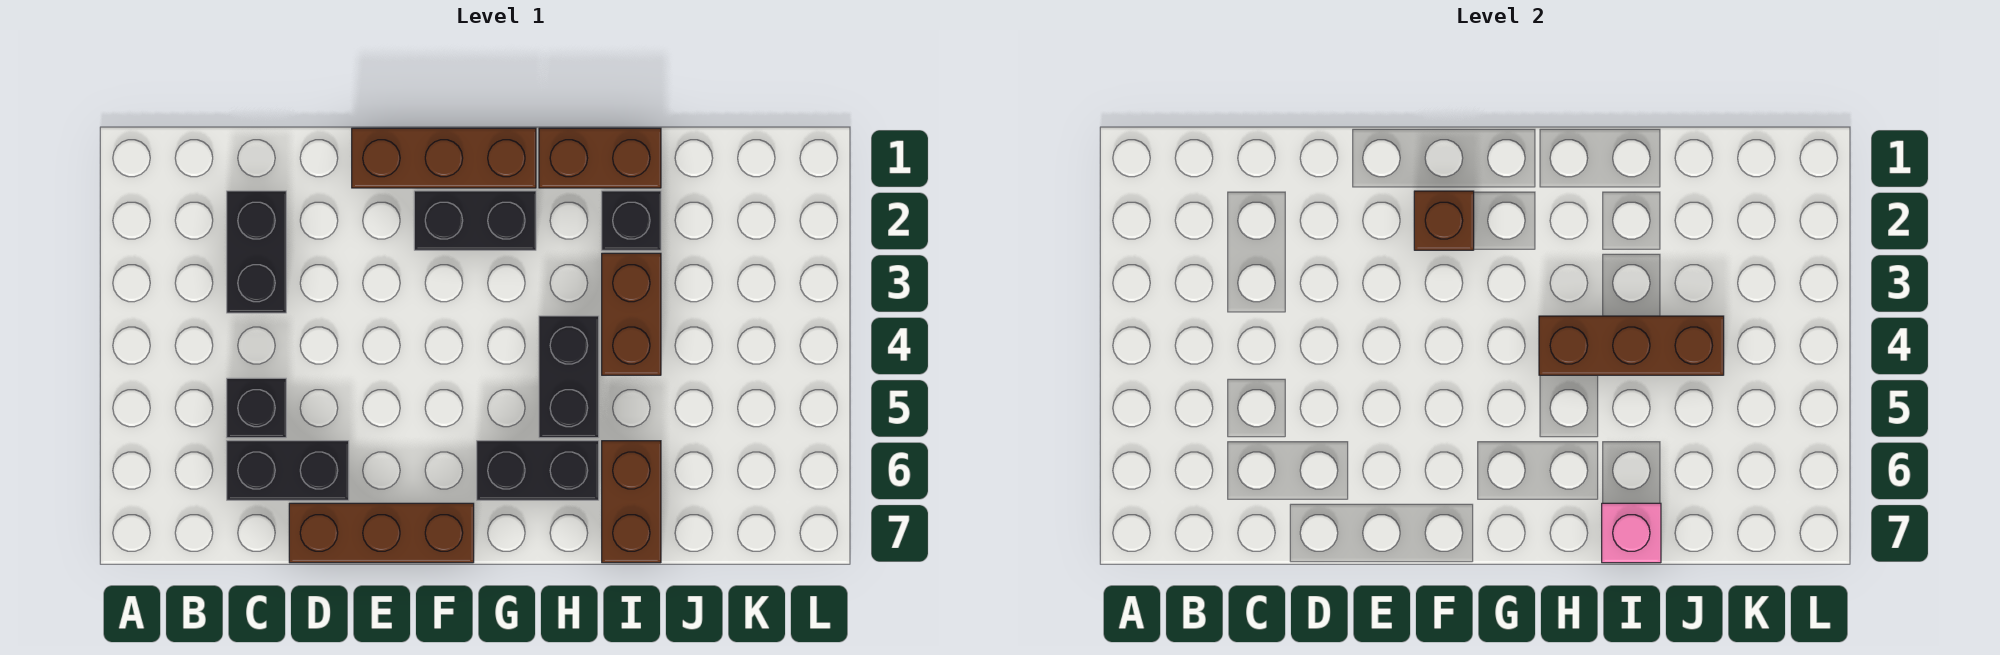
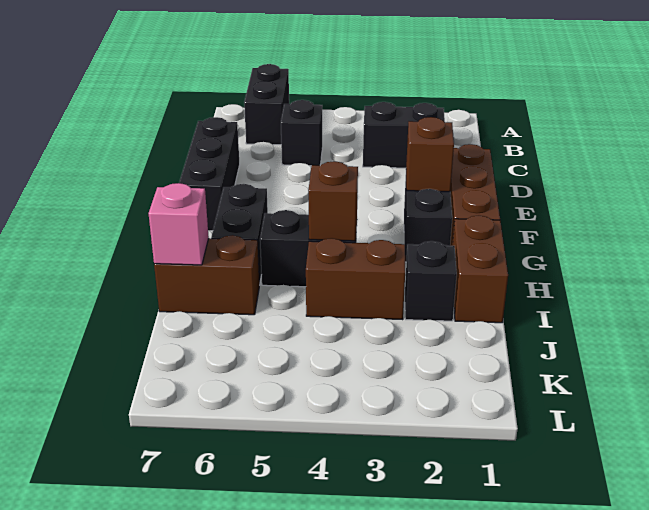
black 1x2 brick [227,441,349,500] -> black 1x2 brick moved to [244,64,289,145]
brown 1x3 brick [289,503,474,563] -> black 1x3 brick [179,117,240,231]
brown 1x3 brick [1539,316,1724,375] -> brown 1x1 brick [308,161,358,241]

